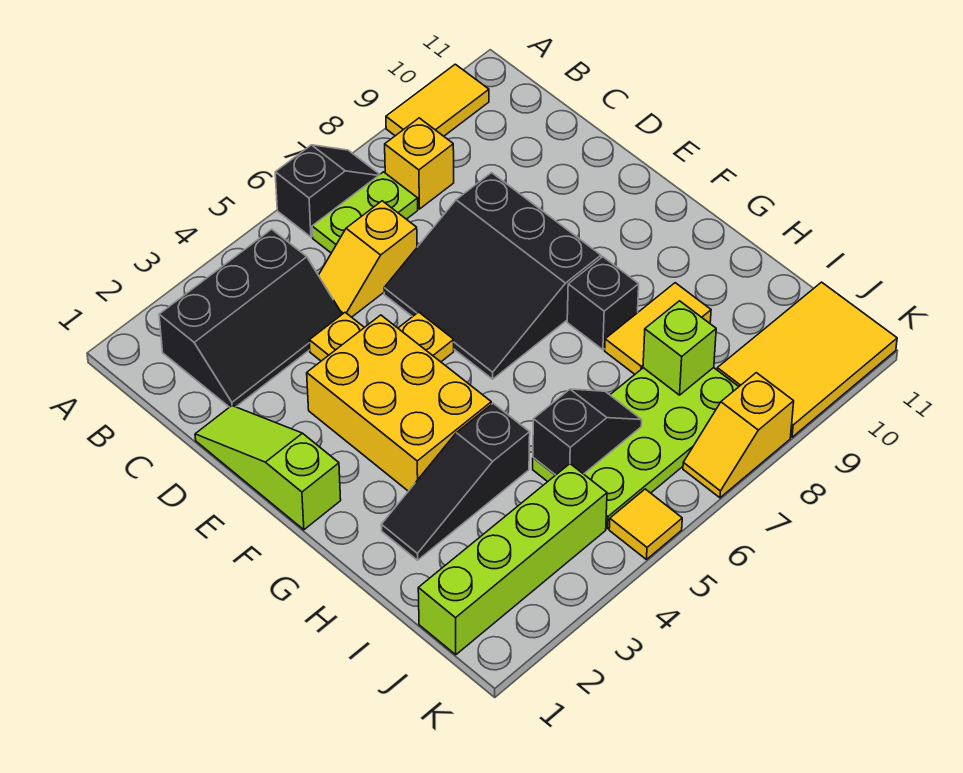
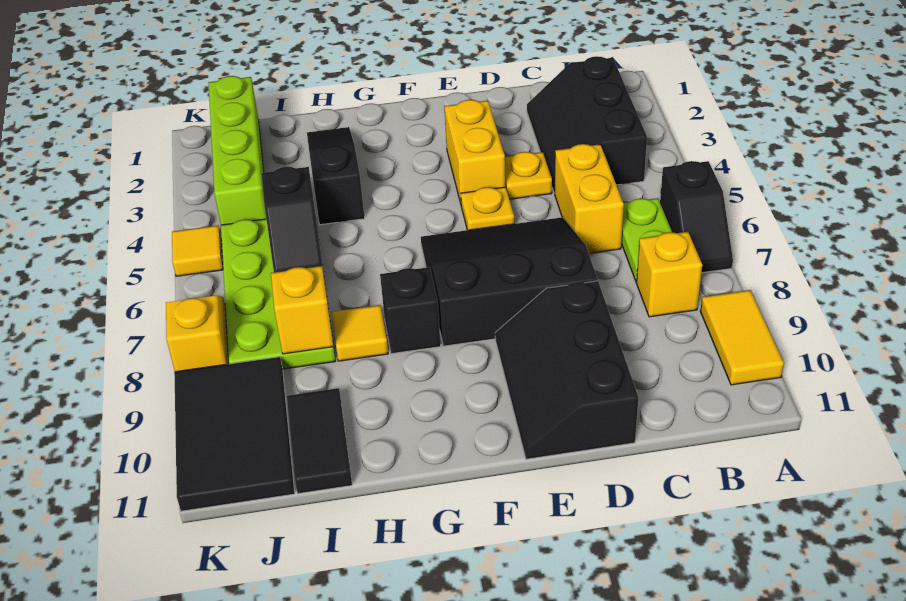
yellow 1x2 slope [318,201,417,317] -> yellow 1x2 brick [555,144,624,253]
lime 1x3 slope [195,406,341,530] -> none
none -> black 2x3 slope [495,281,638,459]
yellow 2x3 brick [307,315,491,491] -> yellow 1x2 brick [444,100,505,203]
yellow 1x2 tile [605,283,711,374] -> yellow 1x1 tile [331,305,388,361]
lime 1x1 brick [643,301,716,395] -> yellow 1x1 brick [271,266,333,354]
none -> black 1x2 tile [287,388,352,494]
yellow 2x3 tile [717,282,897,437] -> black 2x3 tile [174,357,295,511]

